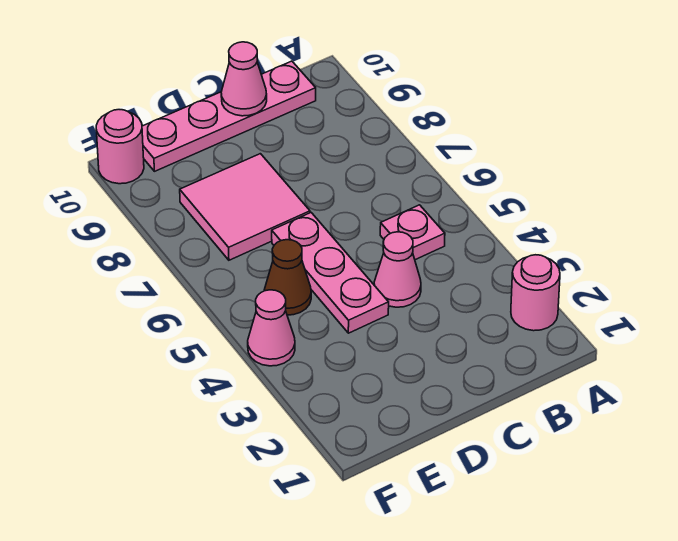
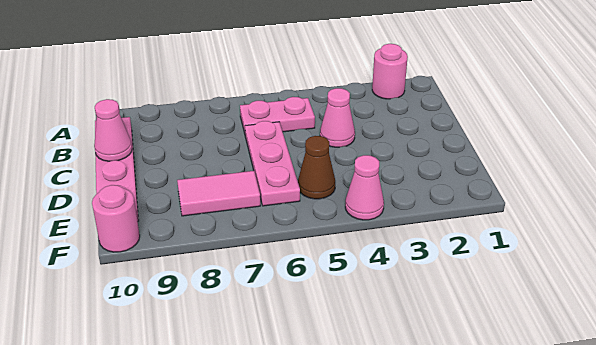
pink 1x1 plate [380,205,445,260] -> pink 1x2 plate [240,97,315,133]
pink 1x3 plate [272,213,389,333] -> pink 1x3 plate turned to [245,121,300,206]
pink 2x2 tile [180,154,310,260] -> pink 1x2 tile [177,171,260,216]

